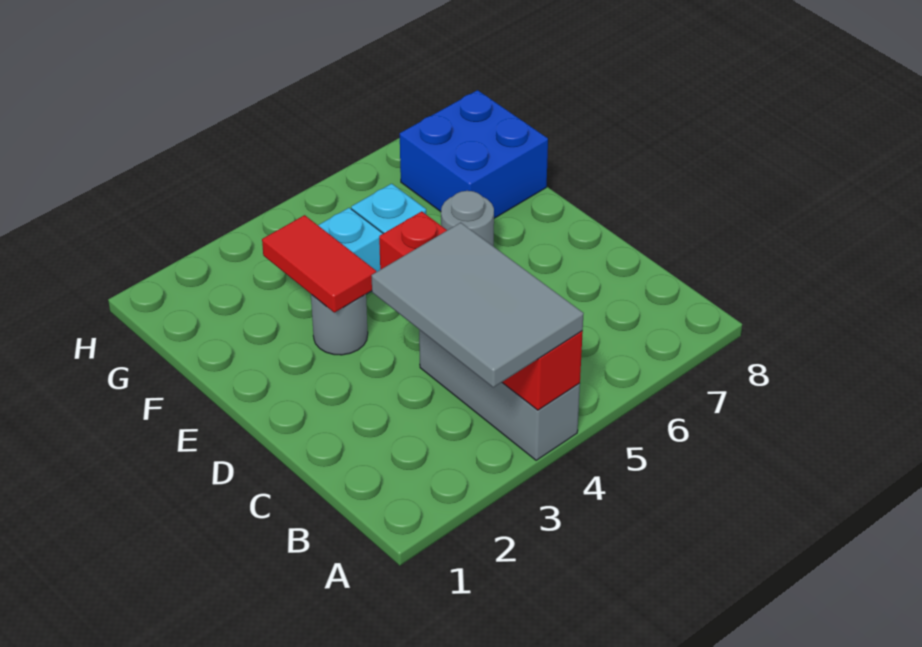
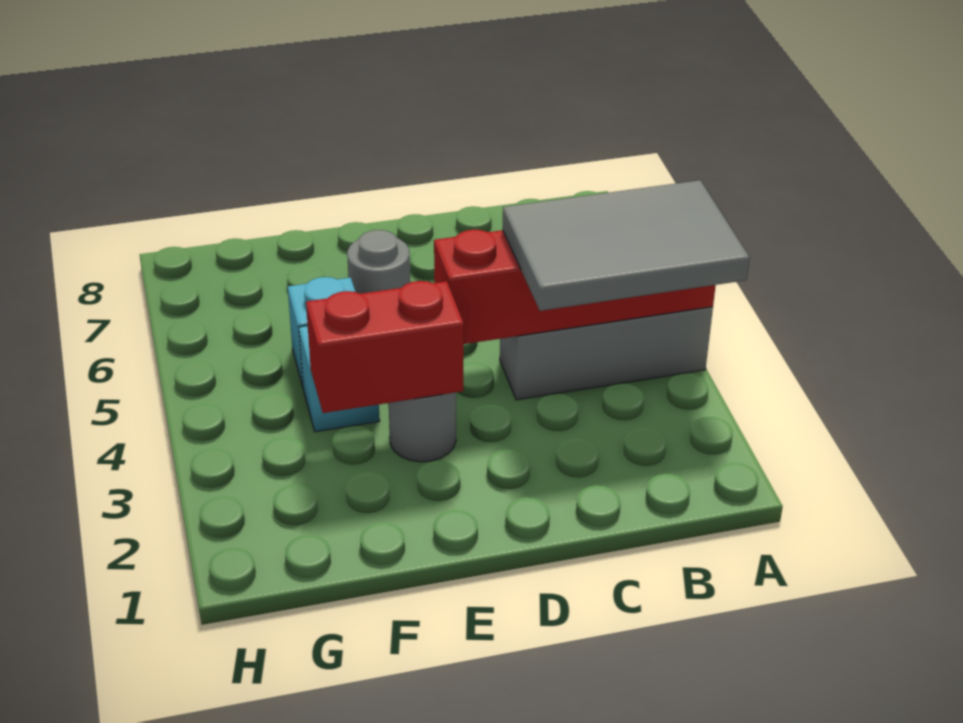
red 1x2 tile [262,215,376,312] -> red 1x2 brick [306,281,464,413]
blue 2x2 brick [400,90,548,218] -> none

